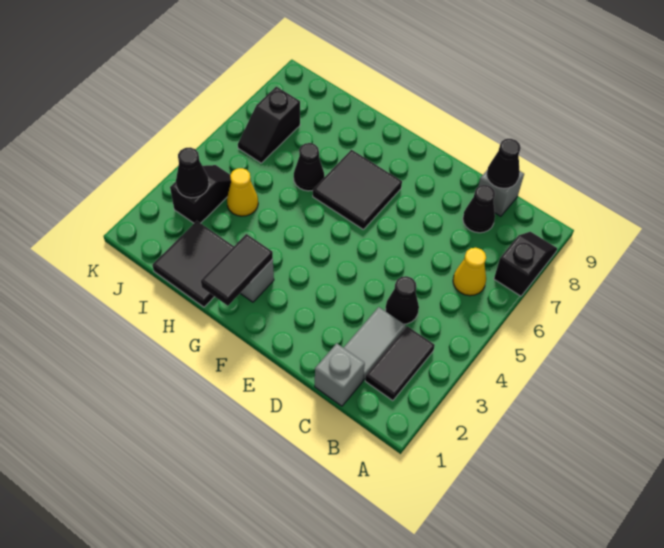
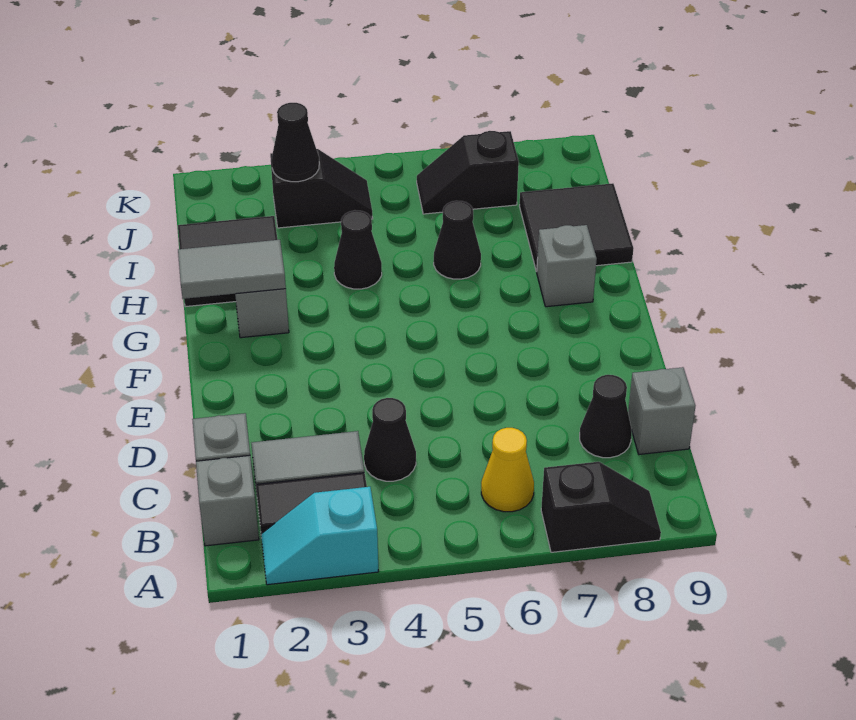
none -> cyan 1x2 slope [261,487,379,585]
none -> grey 1x1 brick [196,455,259,546]
black 1x1 cone [487,139,521,188] -> black 1x1 cone moved to [334,210,382,289]
black 2x2 tile [313,150,402,230] -> black 2x2 tile moved to [520,183,634,271]
black 1x2 tile [201,234,273,306] -> grey 1x2 tile [178,240,286,299]
none -> grey 1x1 brick [536,225,597,307]
yellow 1x1 cone [227,168,258,216] -> none

